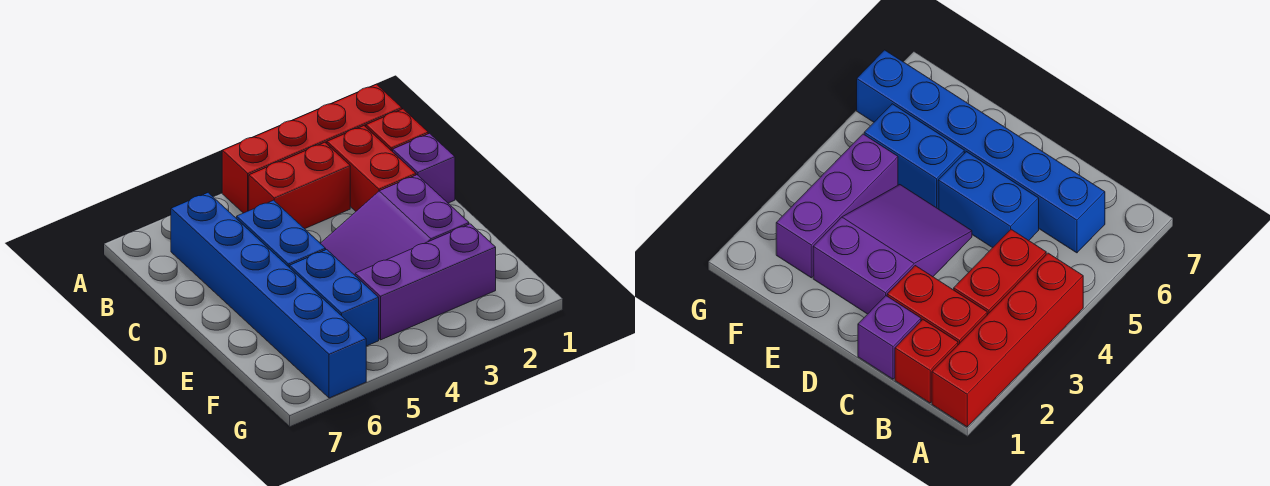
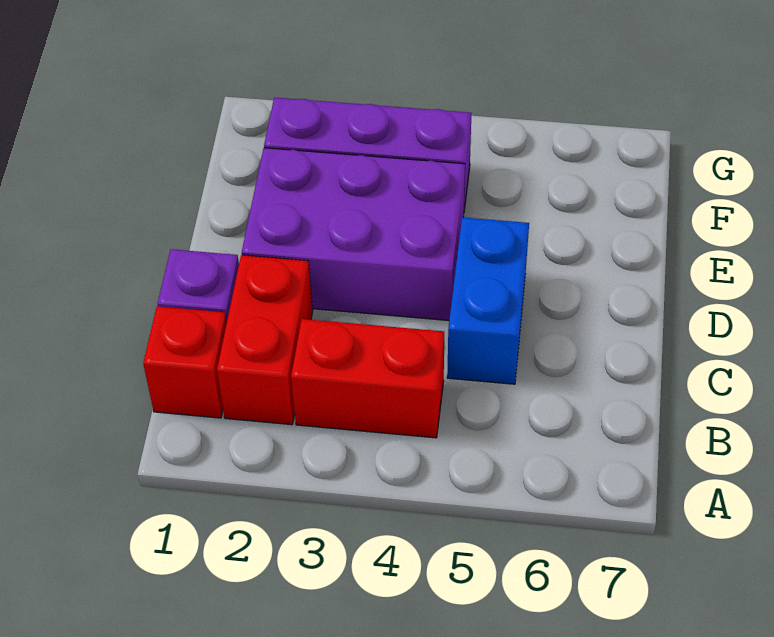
red 1x4 brick [222,84,402,213] -> none
blue 1x6 brick [171,193,366,398] -> none
purple 2x3 slope [320,175,469,275] -> purple 2x3 brick [242,148,465,320]
blue 1x2 brick [290,250,379,346] -> none

